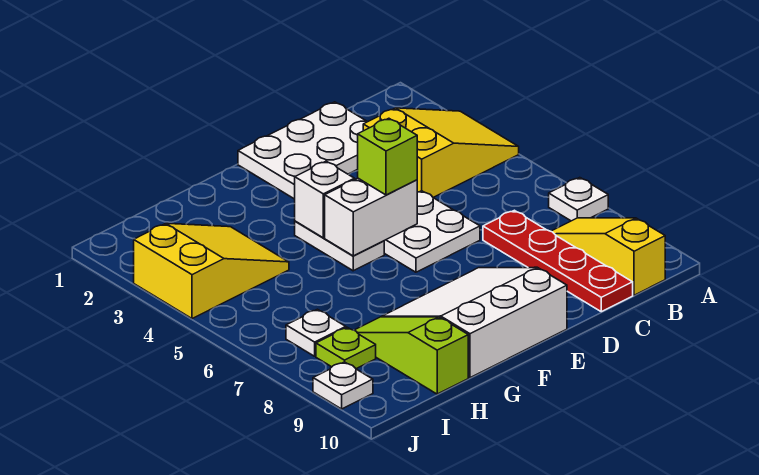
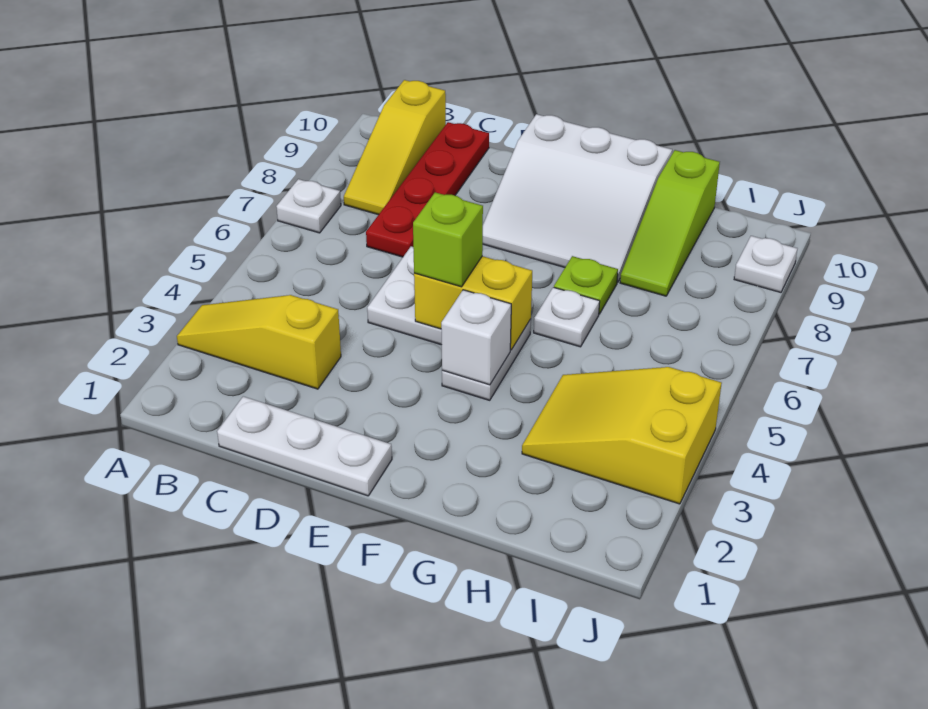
yellow 2x3 slope [363,108,519,198] -> yellow 1x3 slope [177,295,341,389]
white 2x3 plate [238,102,367,199] -> white 1x3 plate [217,396,392,496]
white 1x2 brick [325,178,417,256] -> yellow 1x2 brick [414,256,532,350]
white 1x1 plate [286,309,346,356] -> white 1x1 plate moved to [534,287,600,347]
lime 1x1 plate [316,327,376,369] -> lime 1x1 plate moved to [554,256,618,314]

